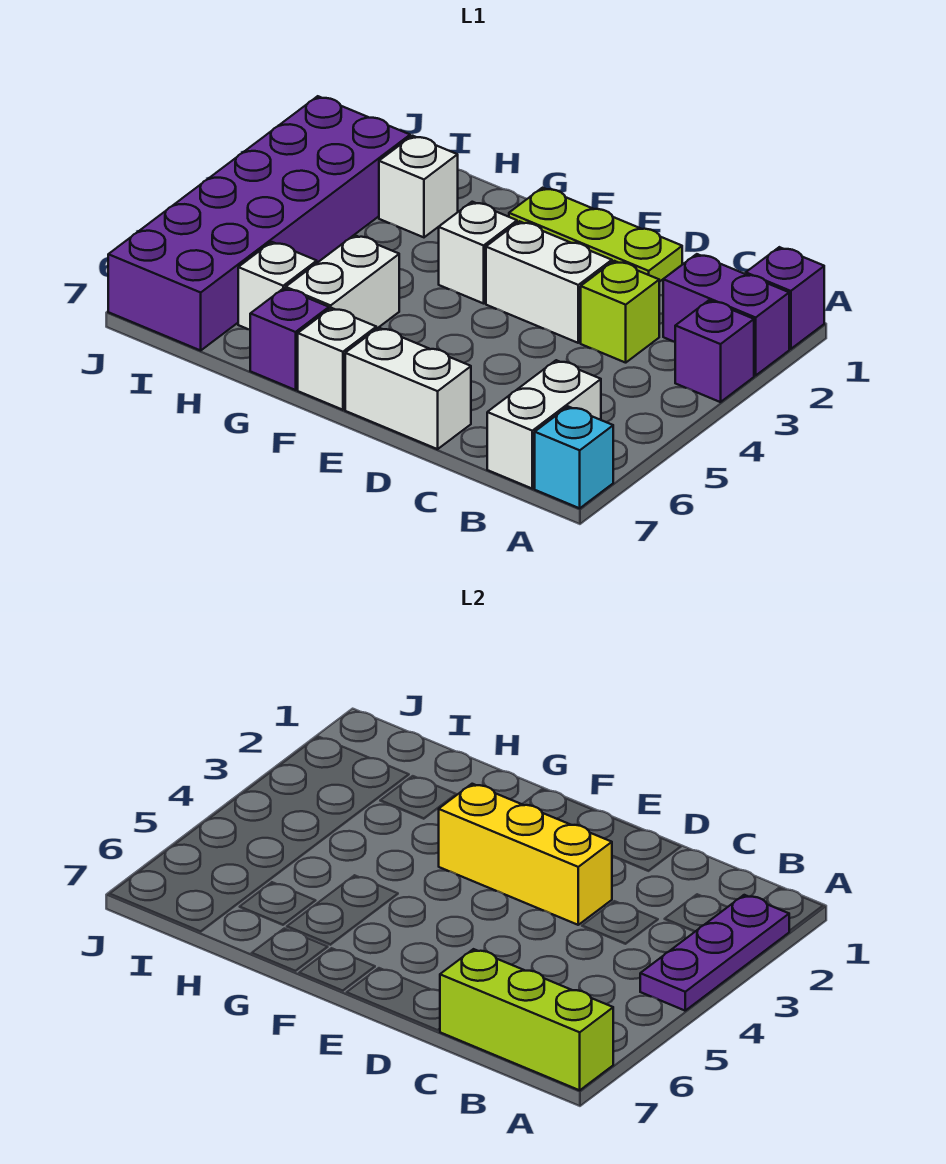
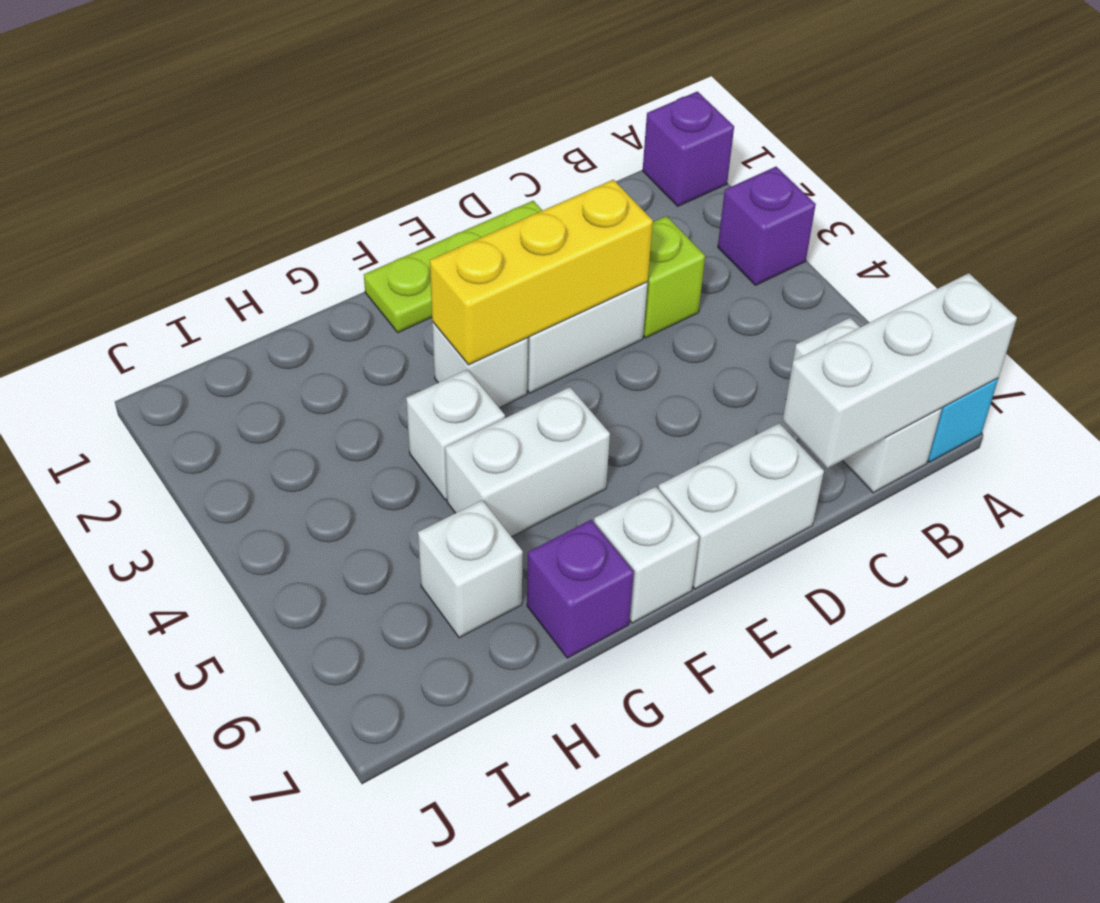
purple 1x2 brick [663,254,789,376] -> none
purple 1x3 plate [640,895,789,1011] -> none
lime 1x3 brick [440,949,613,1090] -> white 1x3 brick [783,273,1017,468]
white 1x2 brick [286,235,399,329] -> white 1x2 brick turned to [445,387,610,537]
white 1x1 brick [379,136,458,237] -> white 1x1 brick moved to [406,370,505,500]
purple 2x6 brick [108,96,410,350] -> none

